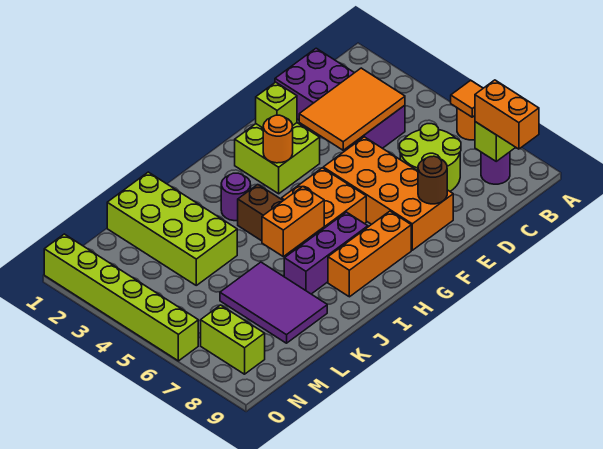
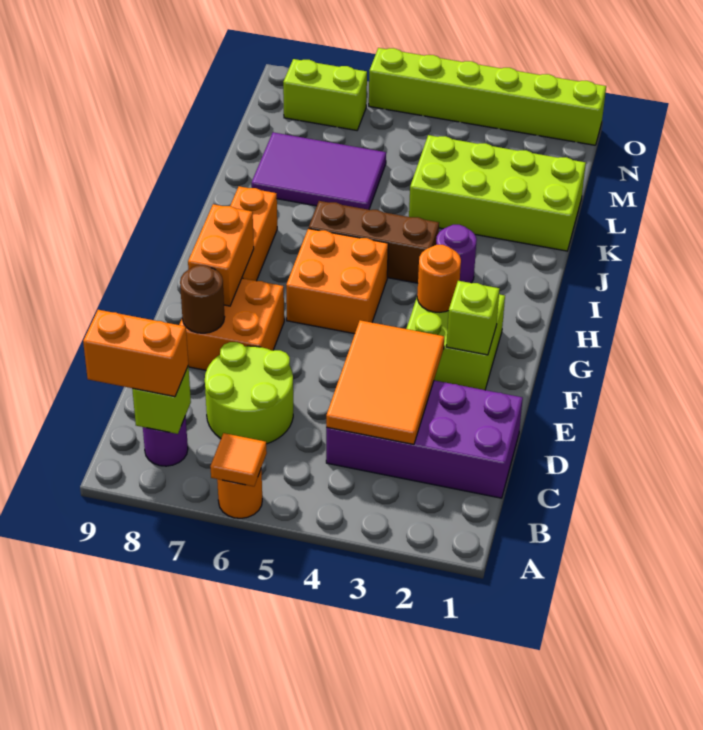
orange 2x4 brick [323,137,453,250] -> orange 2x2 brick [179,278,284,370]
purple 1x3 brick [284,212,368,294] -> none
orange 1x2 brick [262,187,324,256] -> orange 1x2 brick moved to [188,204,254,306]

